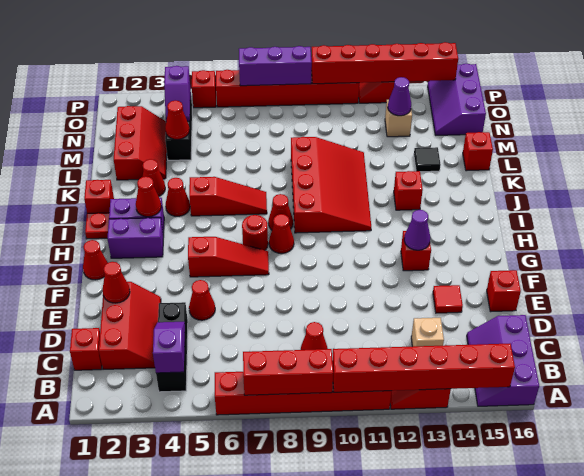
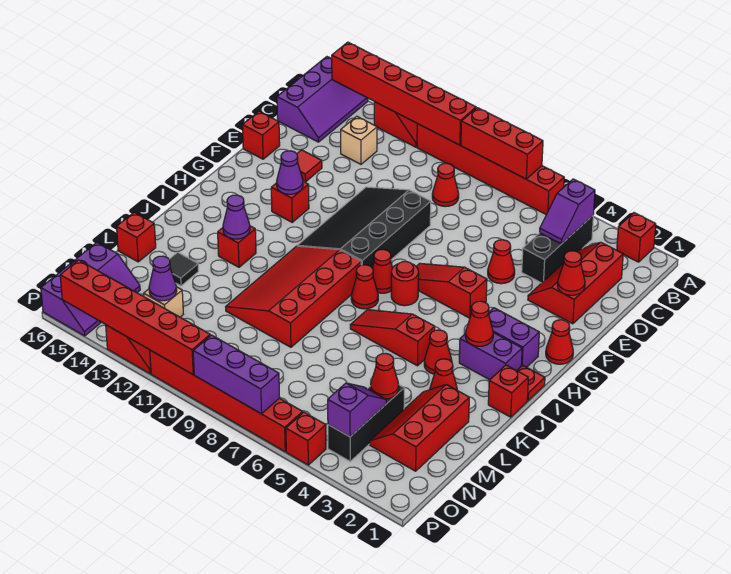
red 1x1 brick [70,328,102,370] -> red 1x1 brick moved to [617,213,656,262]
none -> black 3x4 slope [297,187,431,267]
none -> purple 1x1 cone [223,195,250,239]

